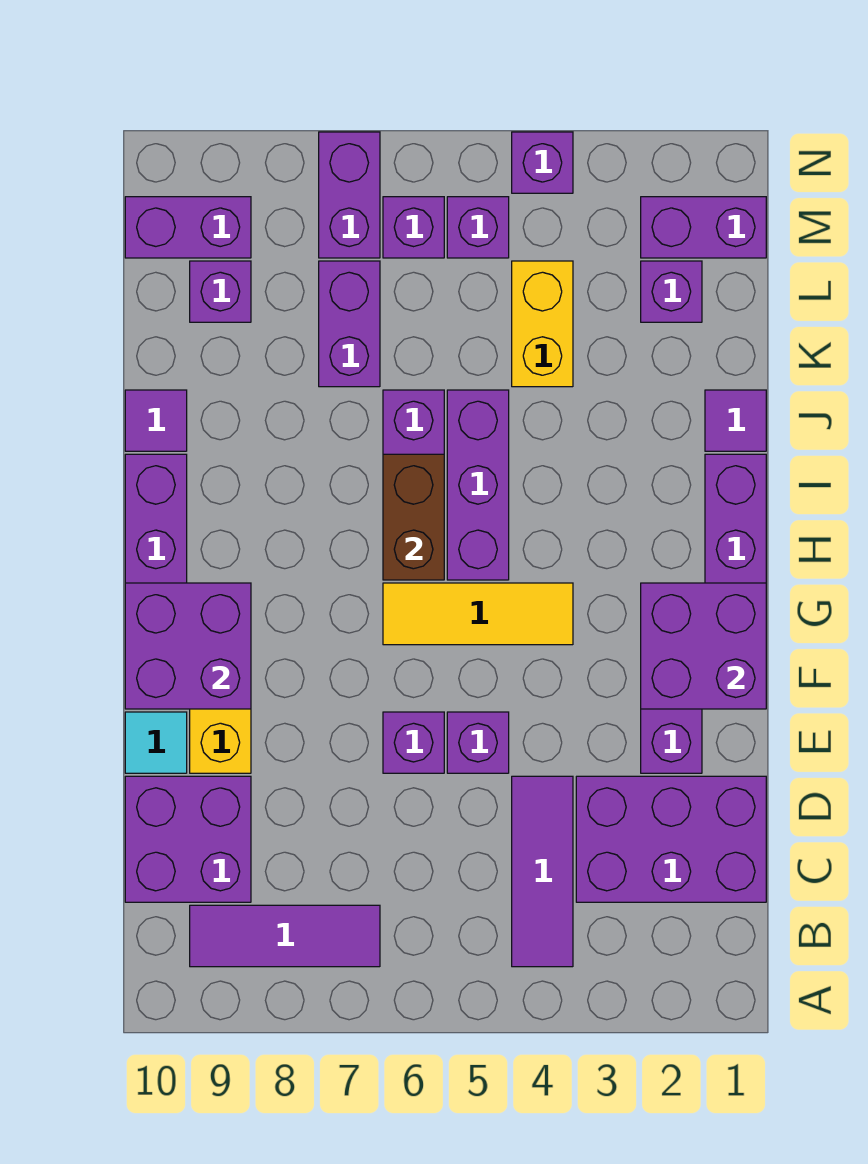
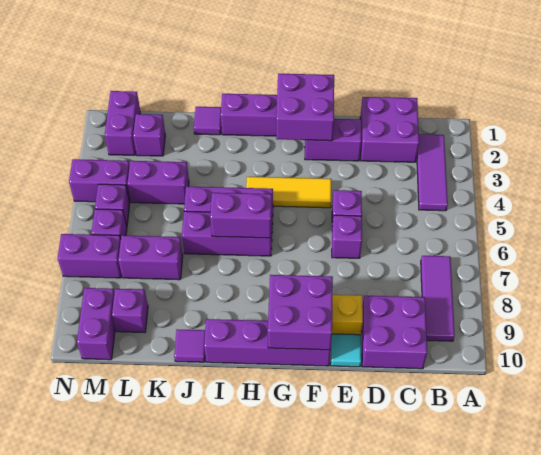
purple 1x3 tile [512,776,573,967] -> purple 1x3 tile turned to [417,134,448,211]
purple 2x3 brick [576,776,766,902] -> purple 2x2 brick [360,97,419,162]
yellow 1x3 tile [383,583,573,645] -> yellow 1x3 tile turned to [246,177,331,208]
brown 1x2 brick [383,454,444,580] -> purple 1x2 brick [210,193,272,238]
yellow 1x2 brick [512,261,573,387] -> purple 1x2 brick [128,161,189,204]
purple 1x1 brick [512,132,573,193] -> purple 1x2 brick [69,159,130,202]

